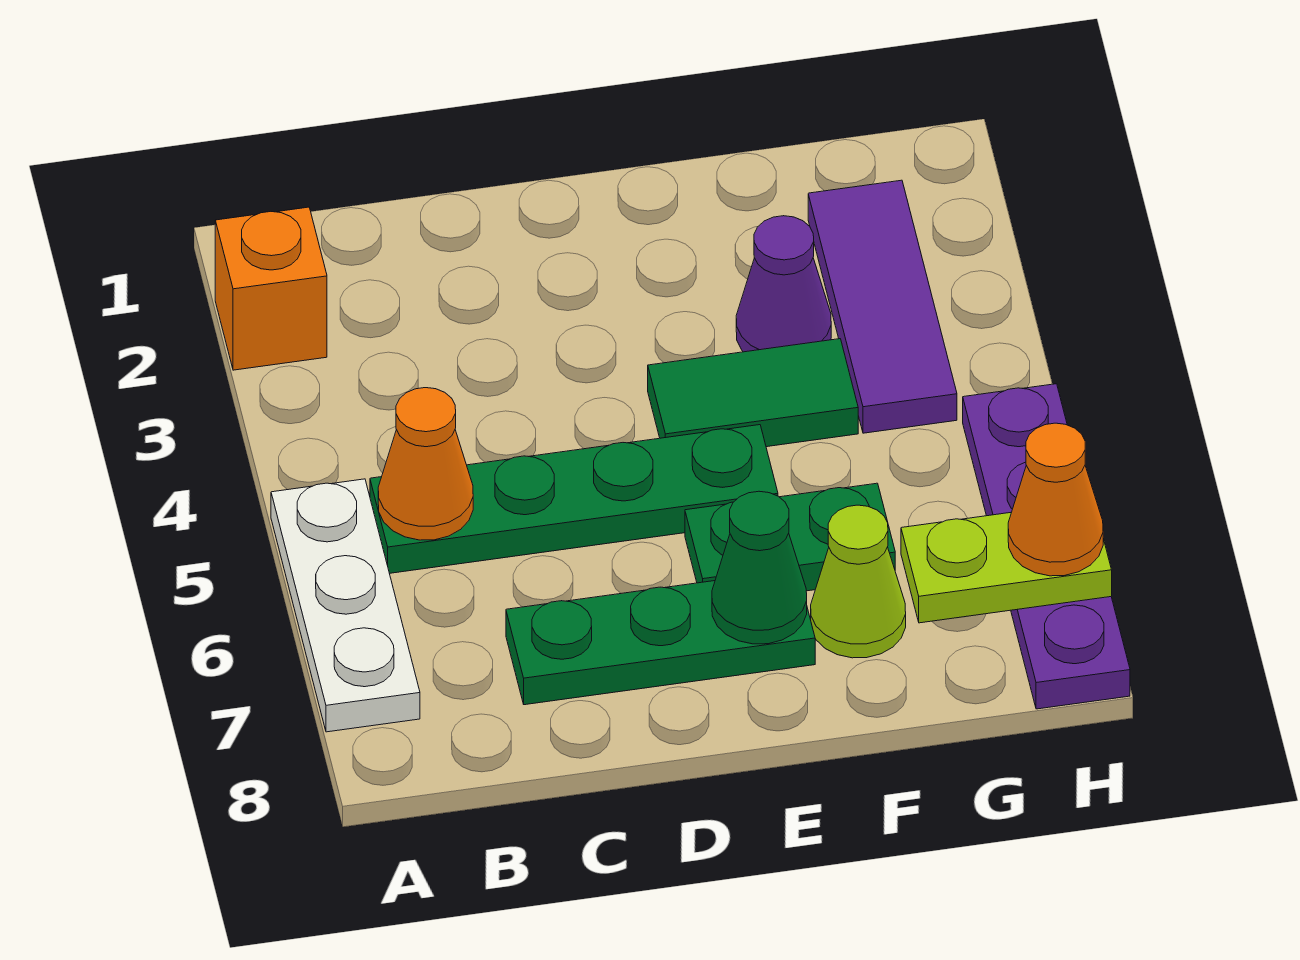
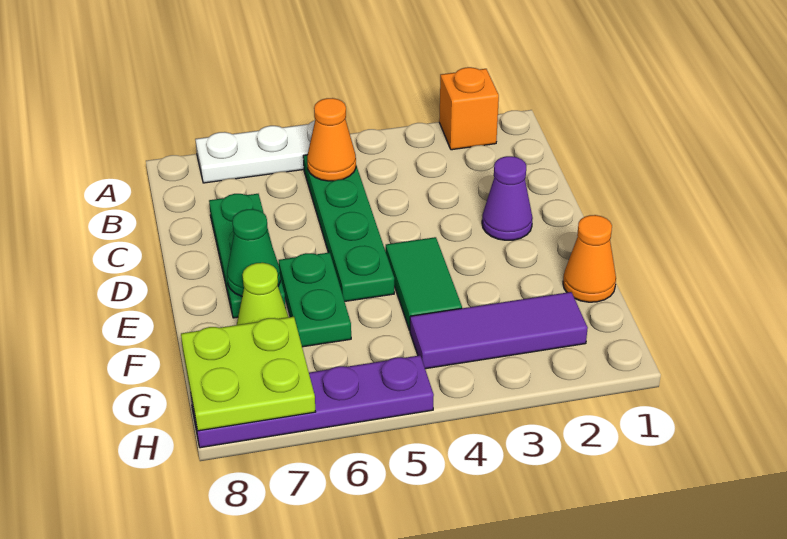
purple 1x1 cone [736,216,831,352] -> purple 1x1 cone moved to [482,156,533,240]
lime 1x2 plate [901,513,1112,623] -> lime 2x2 plate [181,317,316,431]
orange 1x1 cone [1008,423,1103,576] -> orange 1x1 cone moved to [563,215,616,302]

